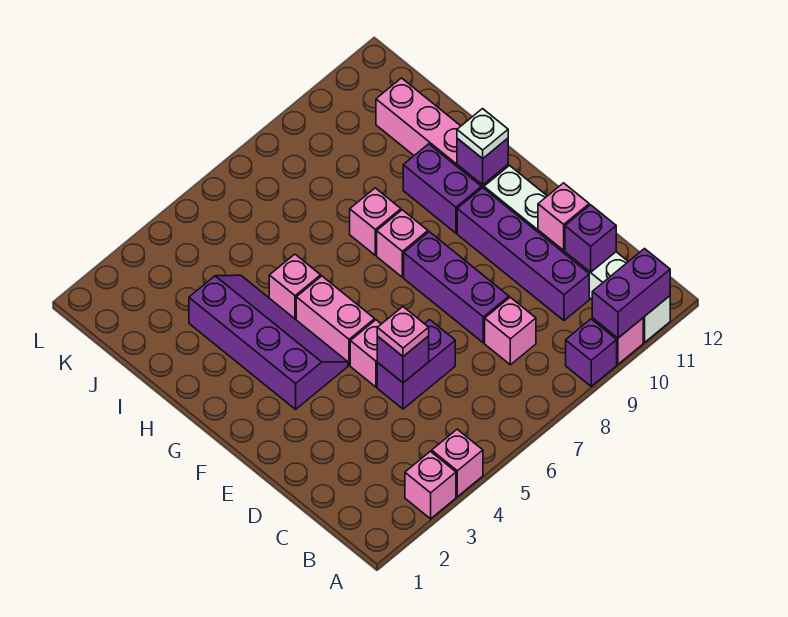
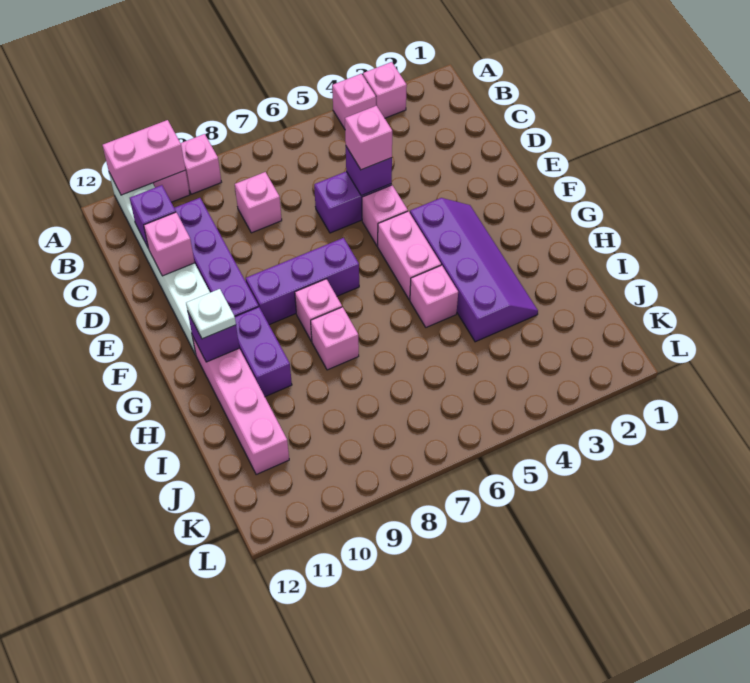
purple 1x1 brick [566,319,617,386] -> pink 1x1 brick [181,134,221,194]
purple 1x2 brick [592,249,670,338] -> pink 1x2 brick [103,120,185,195]
pink 1x1 plate [377,307,429,356] -> pink 1x1 brick [345,106,392,170]
purple 1x3 brick [404,232,509,343] -> purple 1x3 brick turned to [246,238,359,325]
purple 2x4 slope [189,275,348,409] -> purple 2x4 slope turned to [410,198,538,342]

